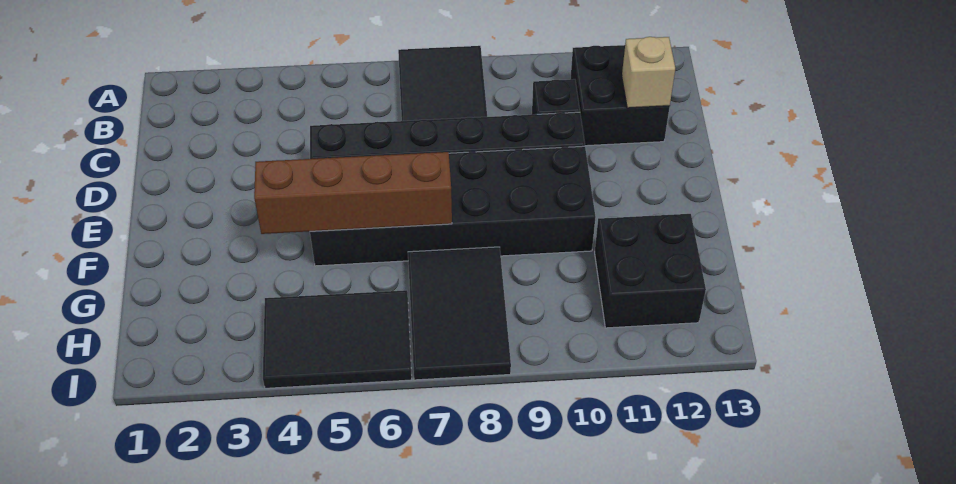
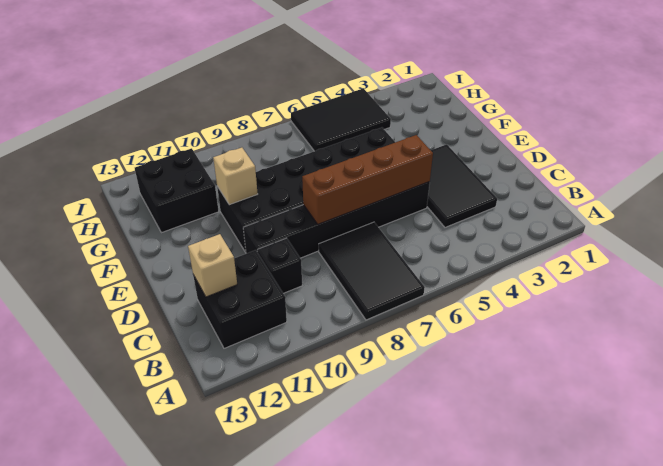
brown 1x4 brick [254,152,452,234] -> brown 1x4 brick moved to [302,135,433,224]
none -> tan 1x1 brick [213,148,258,205]
black 2x3 tile [408,247,511,380] -> black 2x3 tile moved to [427,144,497,227]

